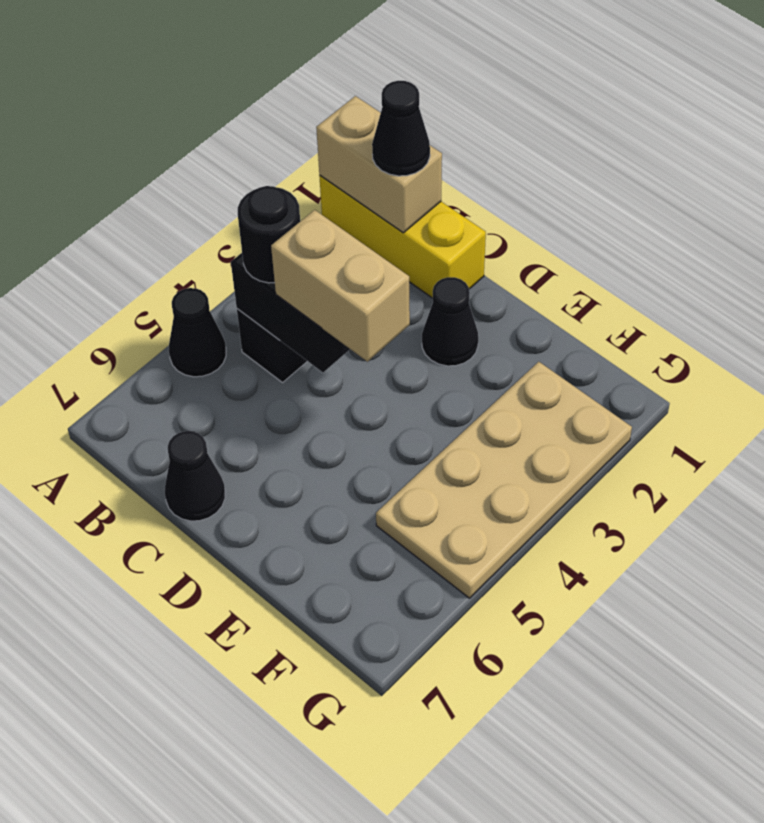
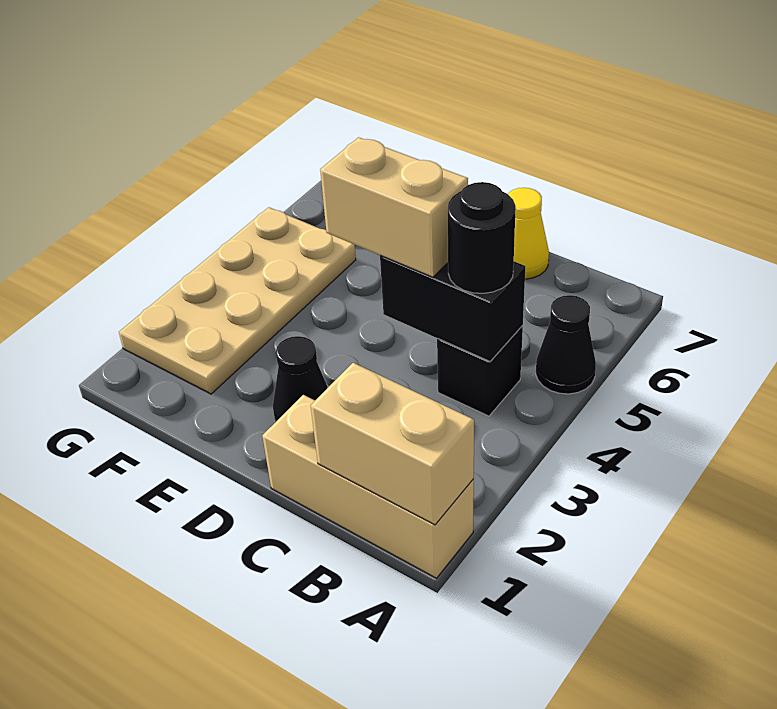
yellow 1x3 brick [319,176,486,298] -> tan 1x3 brick [262,395,474,578]
black 1x1 cone [372,81,430,176] -> none
black 1x1 cone [165,431,225,521] -> yellow 1x1 cone [508,188,549,279]

